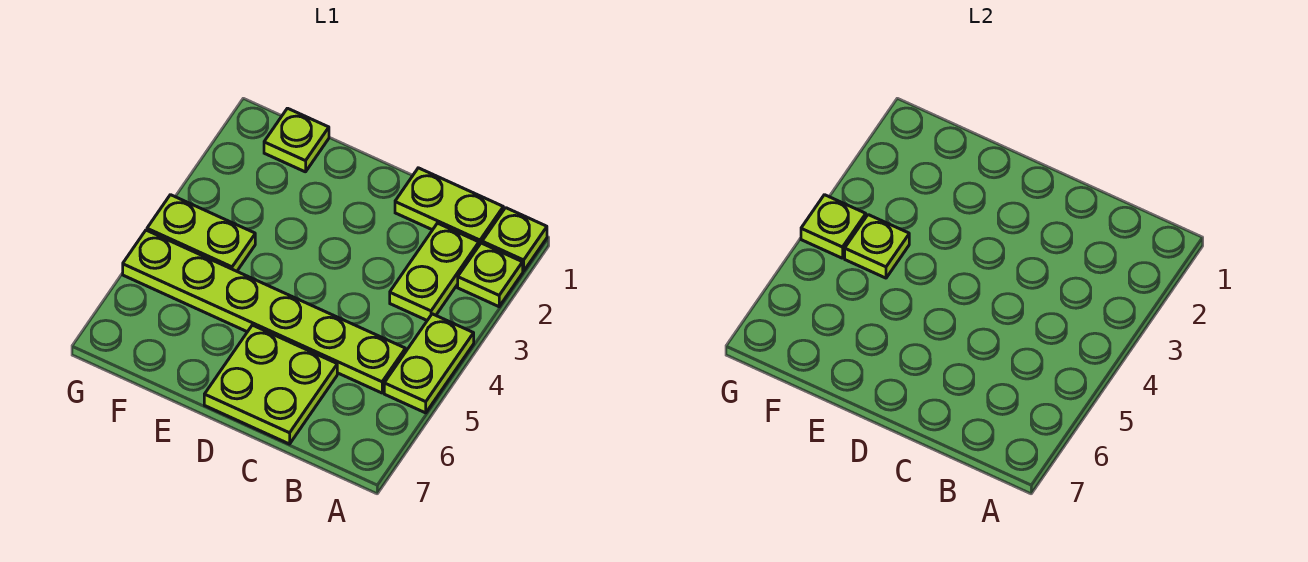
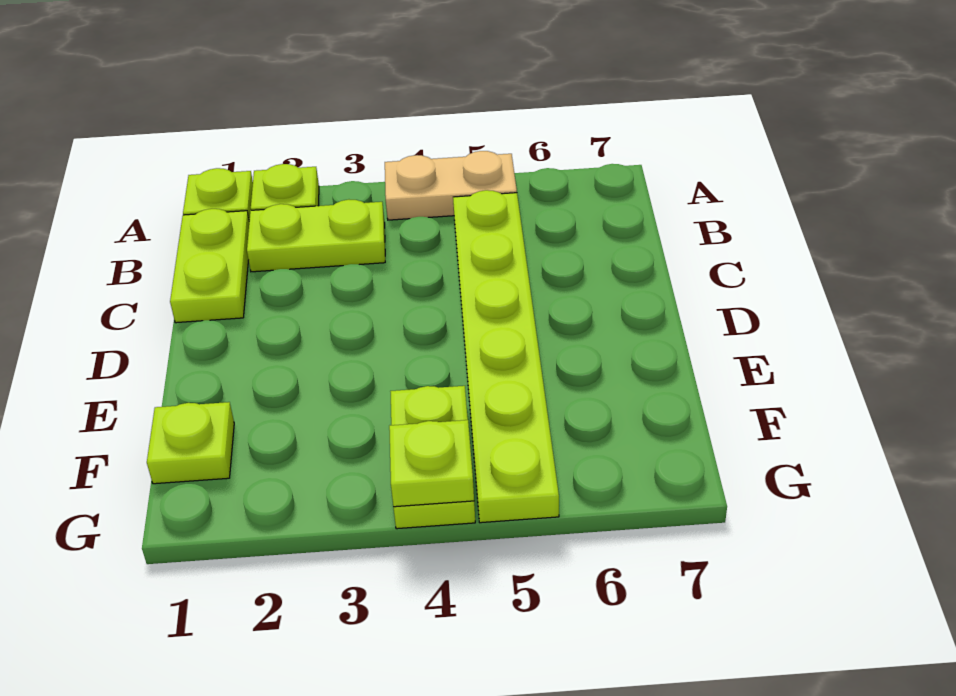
lime 1x2 plate [384,314,474,413] -> tan 1x2 plate [385,151,517,220]
lime 2x2 plate [204,325,337,444] -> none
lime 1x1 plate [845,215,909,278] -> none

